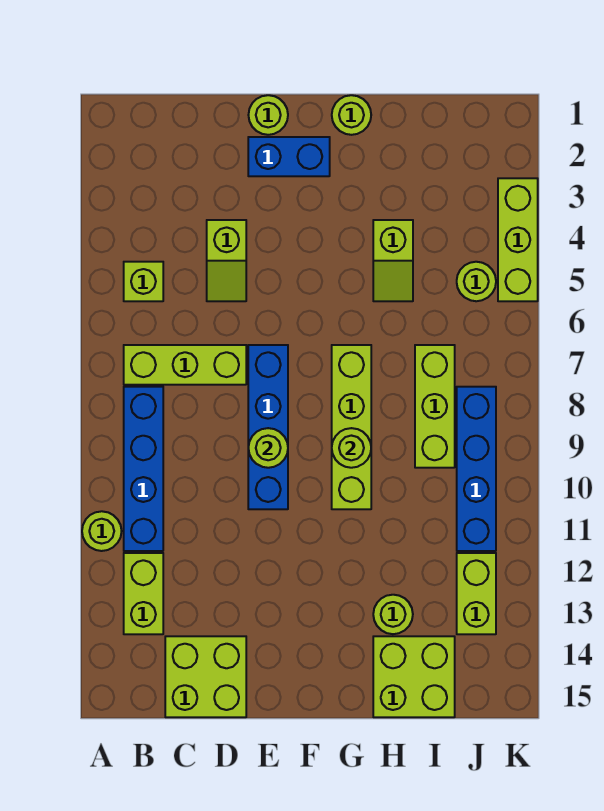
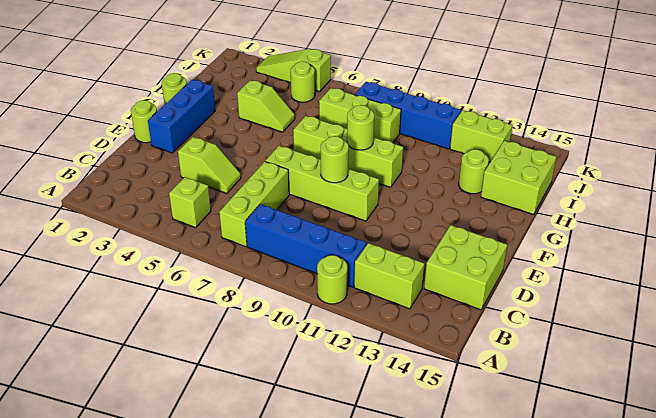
blue 1x2 brick [248,137,330,176] -> blue 1x3 brick [148,80,215,153]
blue 1x4 brick [248,345,288,509] -> lime 1x4 brick [265,146,379,221]
lime 1x3 brick [498,178,538,301] -> lime 1x3 slope [256,49,331,92]

